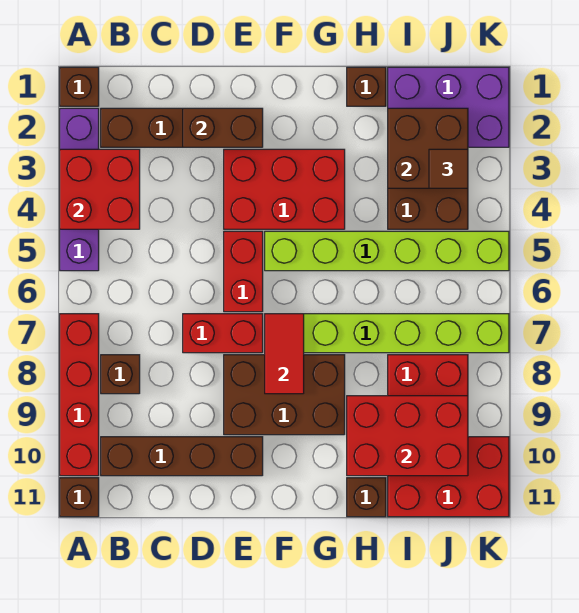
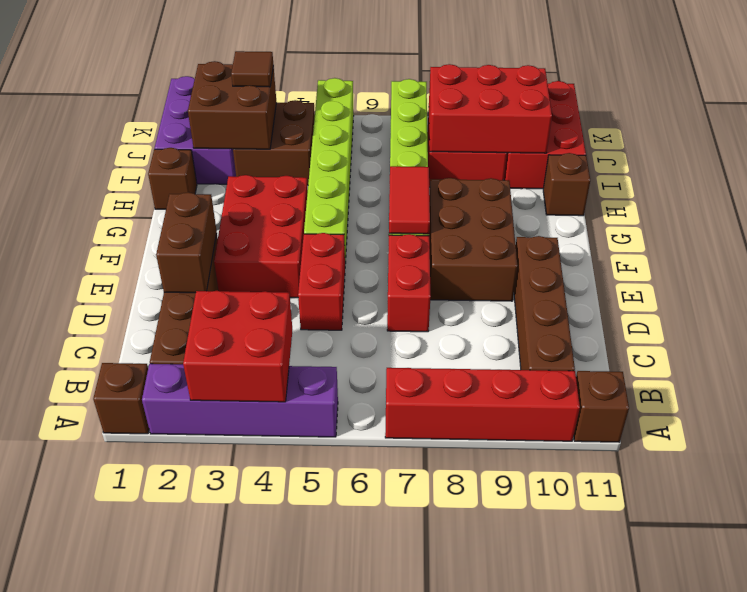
brown 1x1 brick [101,355,140,394] -> none
red 1x2 brick [224,231,263,312] -> red 1x2 brick turned to [298,233,345,330]
red 1x2 tile [265,314,304,394] -> red 1x2 tile turned to [389,166,430,234]
red 2x3 brick [347,396,468,476] -> red 2x3 brick turned to [429,64,552,153]

